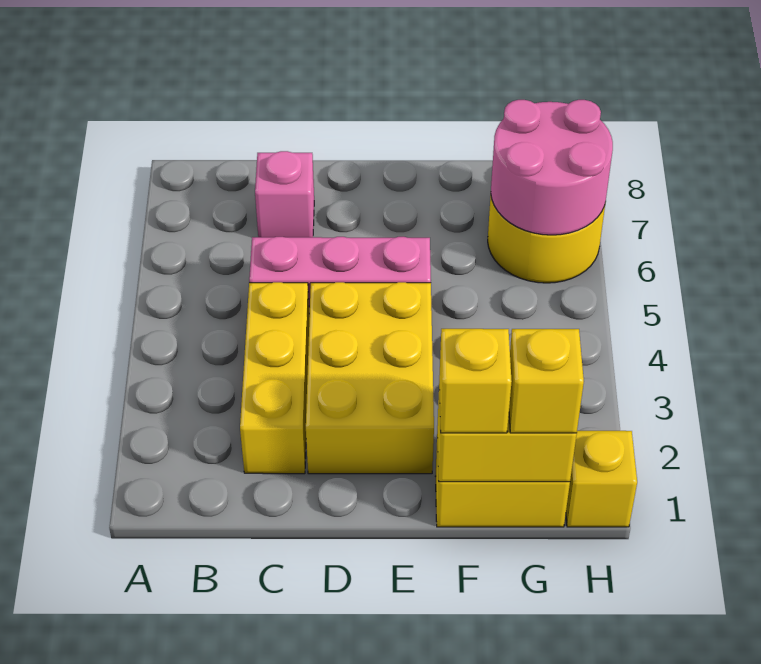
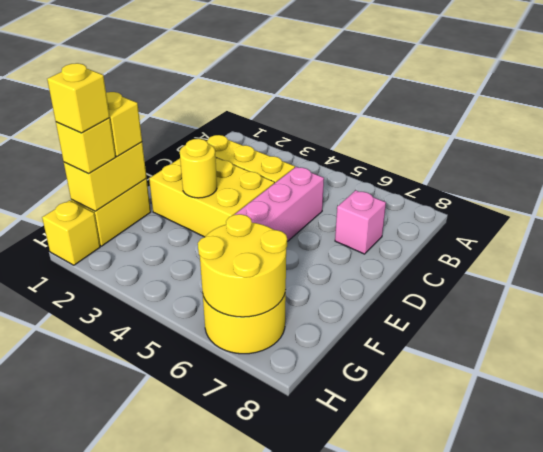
none -> yellow 1x1 round brick [180,139,217,198]
none -> yellow 1x1 brick [47,63,110,133]
pink 2x2 round brick [491,100,613,235] -> yellow 2x2 round brick [198,214,287,317]

